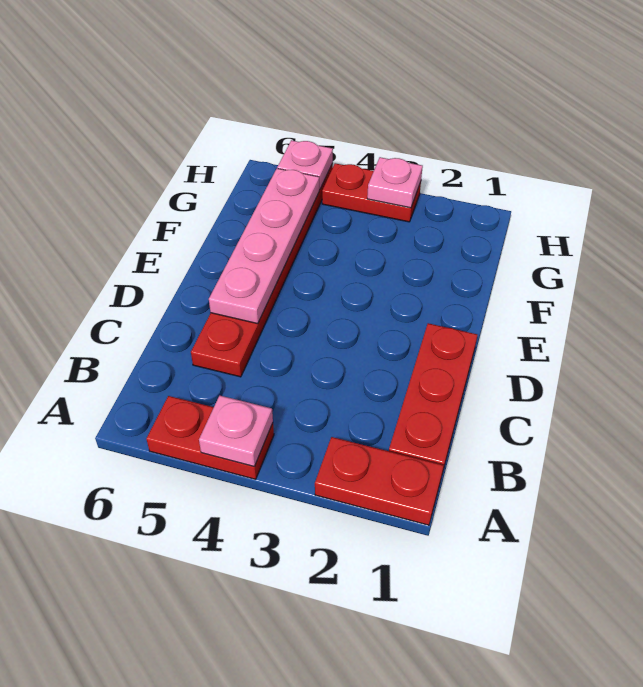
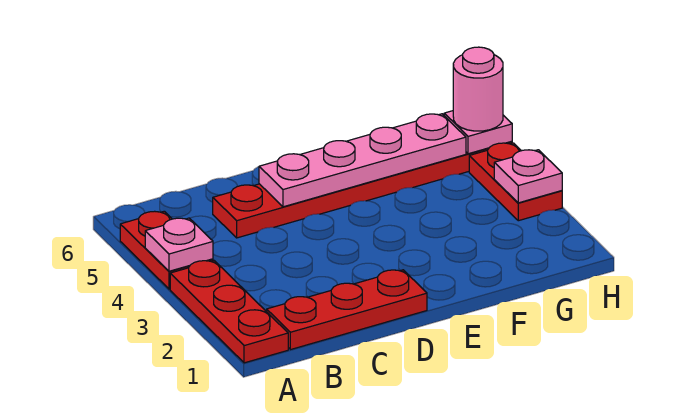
red 1x2 plate [315,437,444,525] -> red 1x3 plate [170,261,288,363]
none -> pink 1x1 round brick [453,47,503,131]

